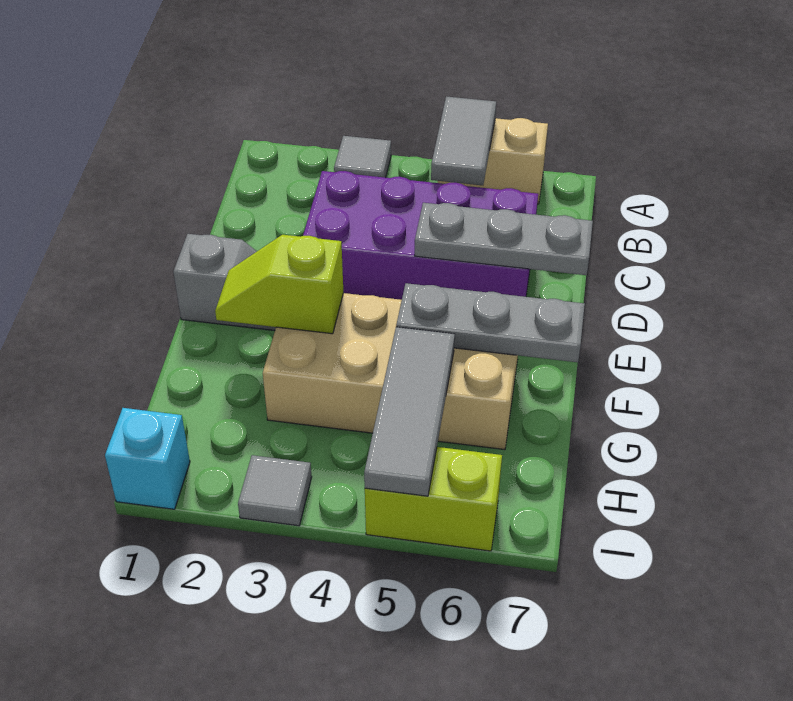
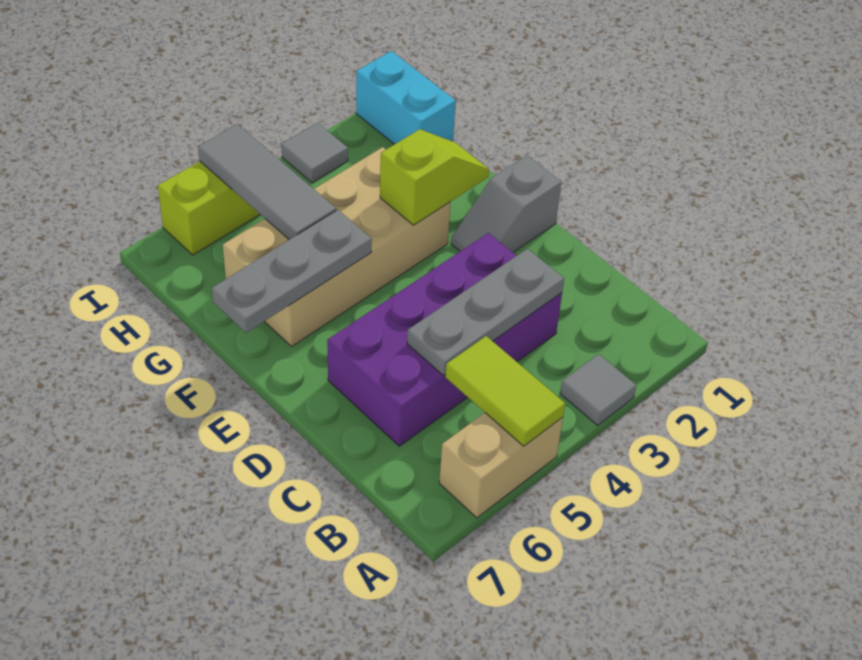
grey 1x2 tile [431,96,496,185] -> lime 1x2 tile [445,336,565,446]
grey 1x3 plate [415,203,593,275] -> grey 1x3 plate moved to [407,249,564,376]
cyan 1x1 brick [105,408,190,509] -> cyan 1x2 brick [356,51,456,144]

